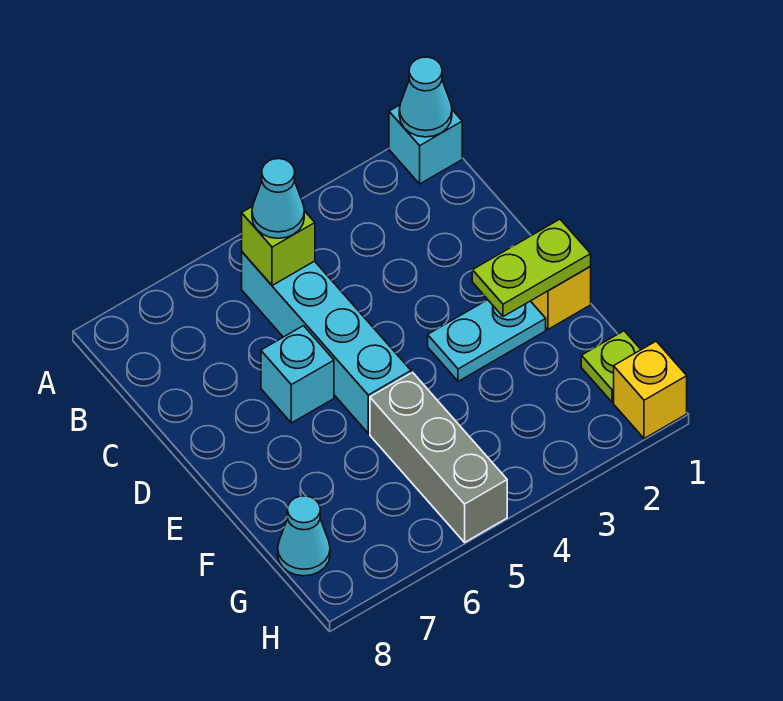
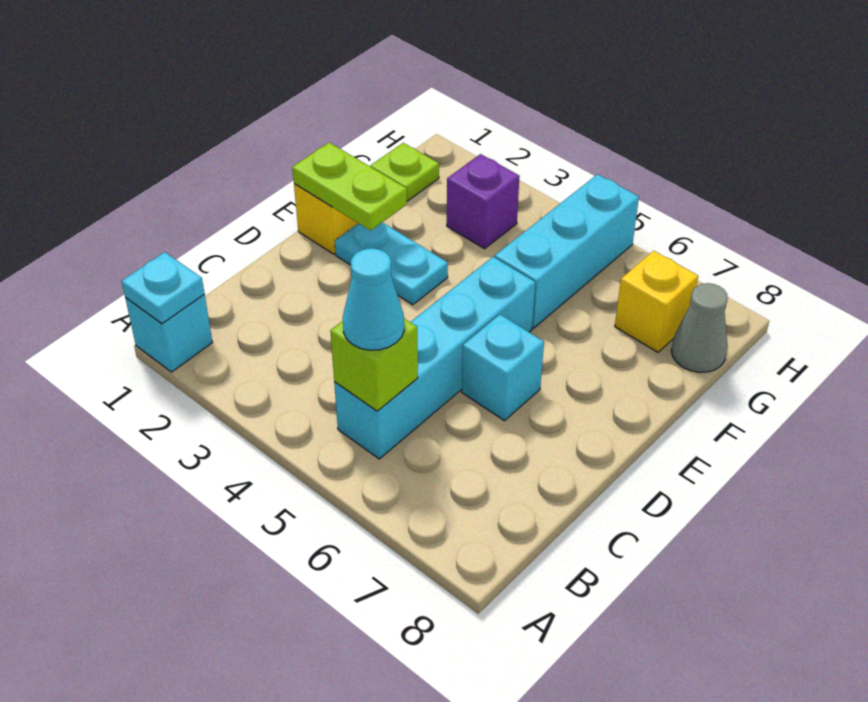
cyan 1x1 cone [399,57,452,137] -> cyan 1x1 plate [122,252,205,324]
grey 1x3 brick [370,372,507,542] -> cyan 1x3 brick [495,174,639,328]
none -> purple 1x1 brick [447,154,520,249]
cyan 1x1 cone [278,496,330,576] -> grey 1x1 cone [671,283,728,372]
yellow 1x1 brick [614,341,687,439] -> yellow 1x1 brick moved to [615,251,698,352]

